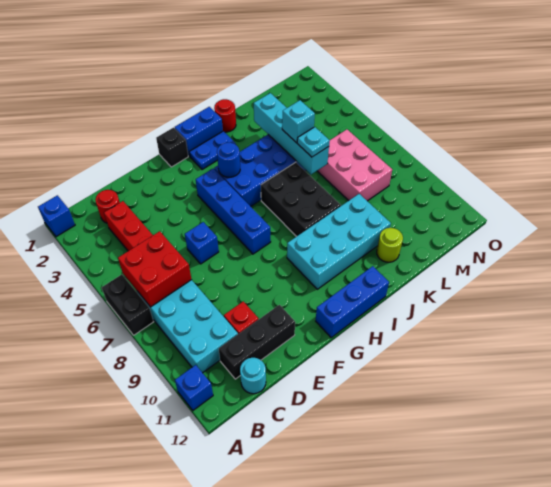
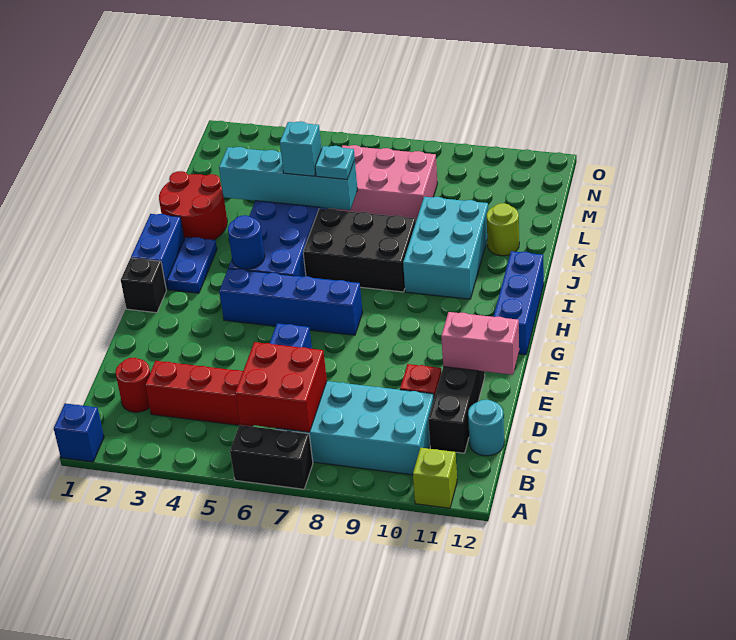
blue 1x1 brick [175,365,213,410] -> lime 1x1 brick [413,448,457,508]
none -> pink 1x2 brick [441,312,519,375]
cyan 2x4 brick [287,194,391,289] -> cyan 2x3 brick [403,197,488,299]
red 1x1 round brick [214,99,236,132] -> red 2x2 round brick [159,171,227,240]

